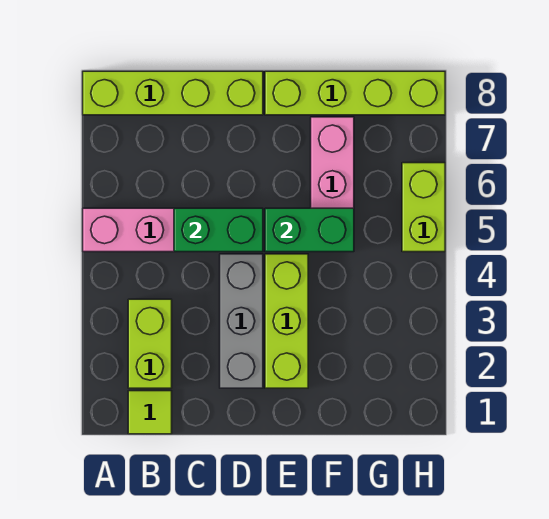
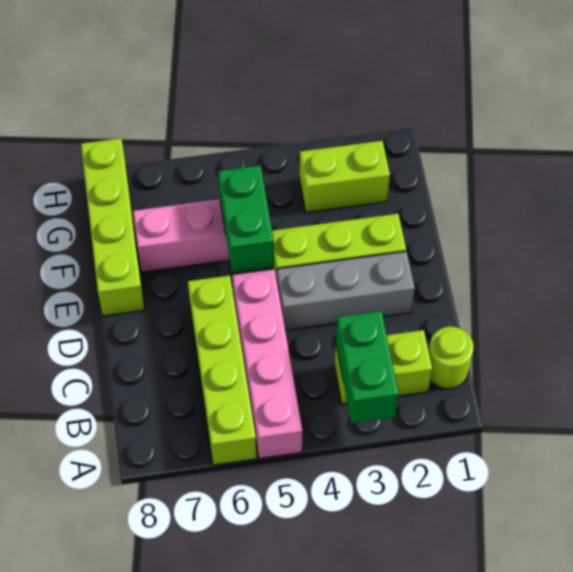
lime 1x4 brick [83,71,263,115] -> lime 1x4 brick moved to [188,275,257,465]
lime 1x1 tile [128,391,172,434] -> lime 1x1 round brick [429,327,474,389]
green 1x2 brick [174,208,263,252] -> green 1x2 brick moved to [336,311,399,423]
lime 1x2 brick [402,163,445,252] -> lime 1x2 brick moved to [299,141,390,212]

